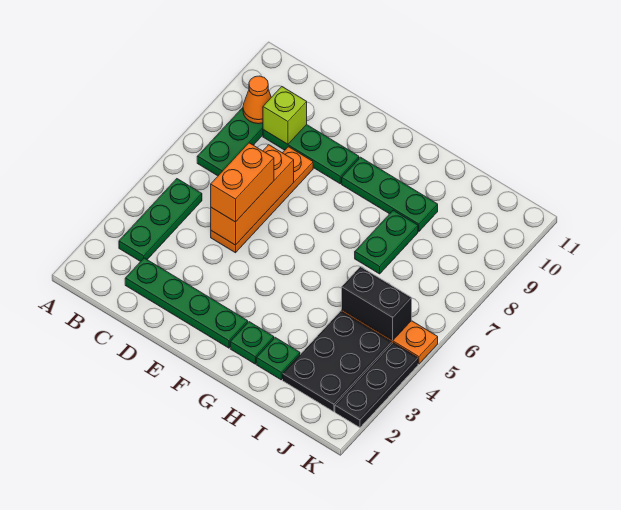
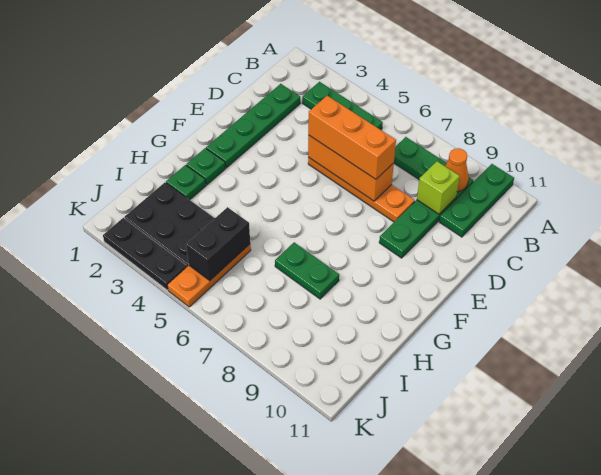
orange 1x2 brick [211,143,274,222] -> orange 1x3 brick [308,96,396,179]
green 1x3 plate [342,157,438,231] -> green 1x3 plate moved to [439,164,514,237]

